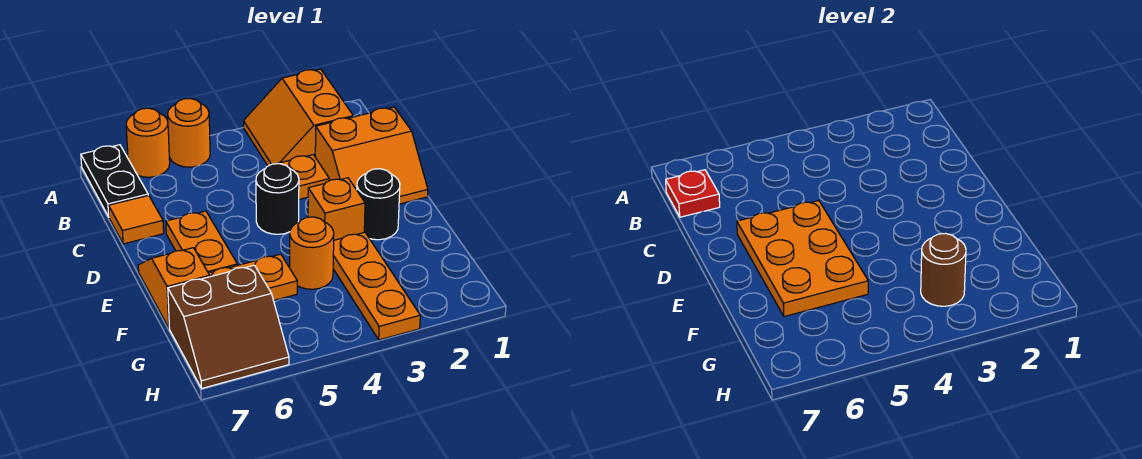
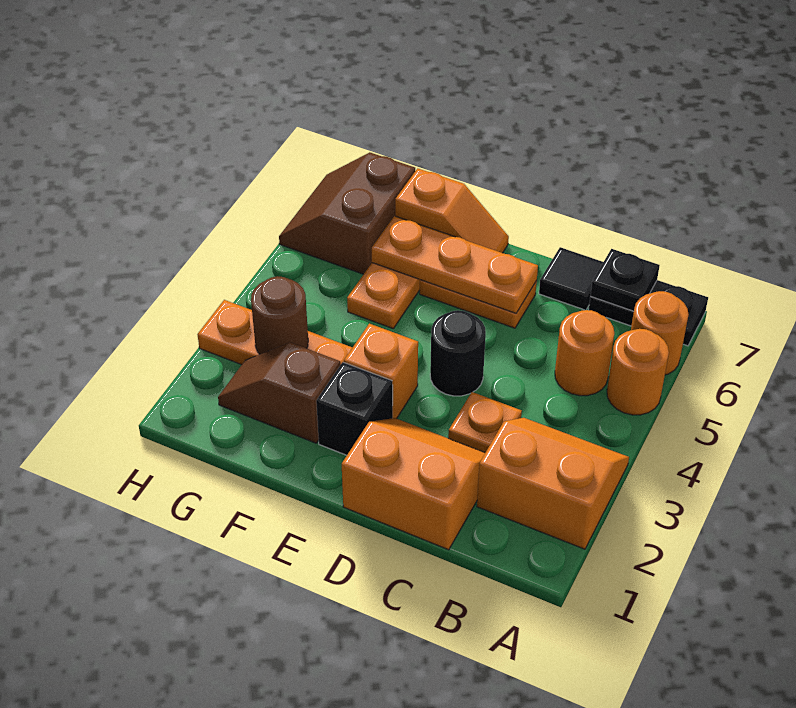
red 1x1 plate [666,170,720,217] -> black 1x1 plate [590,249,660,311]
orange 2x2 slope [315,107,428,204] -> orange 2x2 slope turned to [342,418,485,550]
orange 1x1 tile [109,195,164,244] -> black 1x1 tile [539,247,603,310]
orange 2x3 plate [737,201,868,317] -> orange 1x3 plate [372,216,538,313]
black 1x1 round brick [357,169,400,240] -> black 1x1 brick [316,362,393,455]
none -> brown 1x2 slope [218,342,340,443]
orange 1x1 round brick [290,217,334,289] -> orange 1x1 round brick moved to [555,310,614,396]

